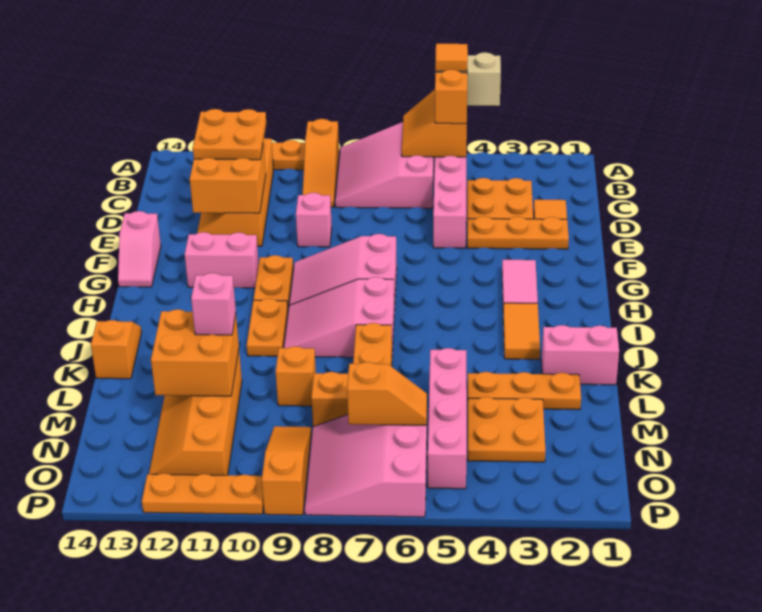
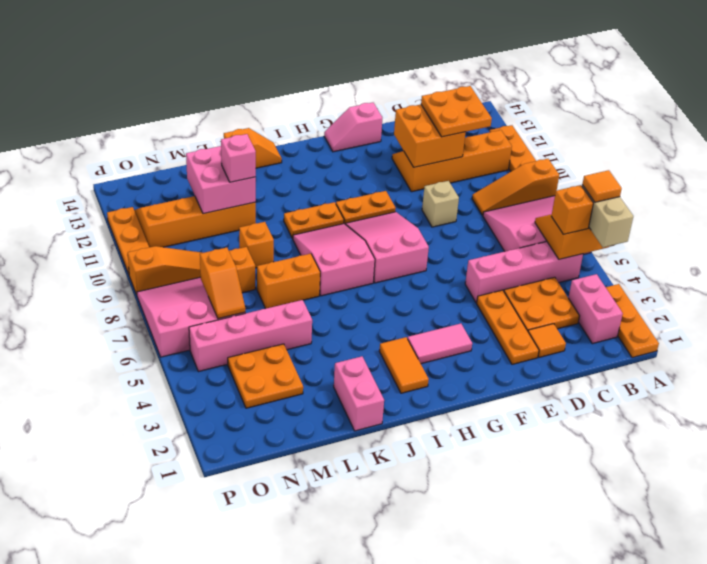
pink 1x1 brick [296,193,332,247] -> tan 1x1 brick [422,181,459,227]
pink 1x2 brick [185,232,259,288] -> pink 1x2 brick moved to [568,274,623,344]
orange 1x2 tile [503,303,540,360] -> orange 1x2 tile turned to [379,337,429,393]
orange 1x3 plate [468,372,581,410] -> orange 1x3 plate moved to [606,284,659,358]
orange 2x2 brick [151,309,239,396] -> pink 2x2 brick [186,146,256,214]

